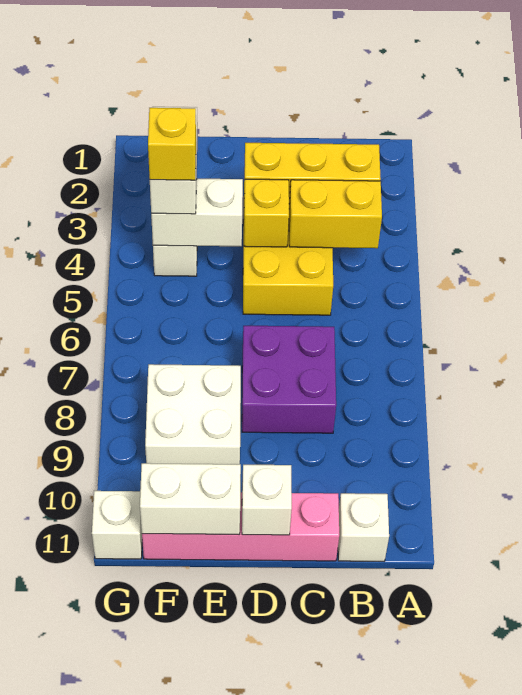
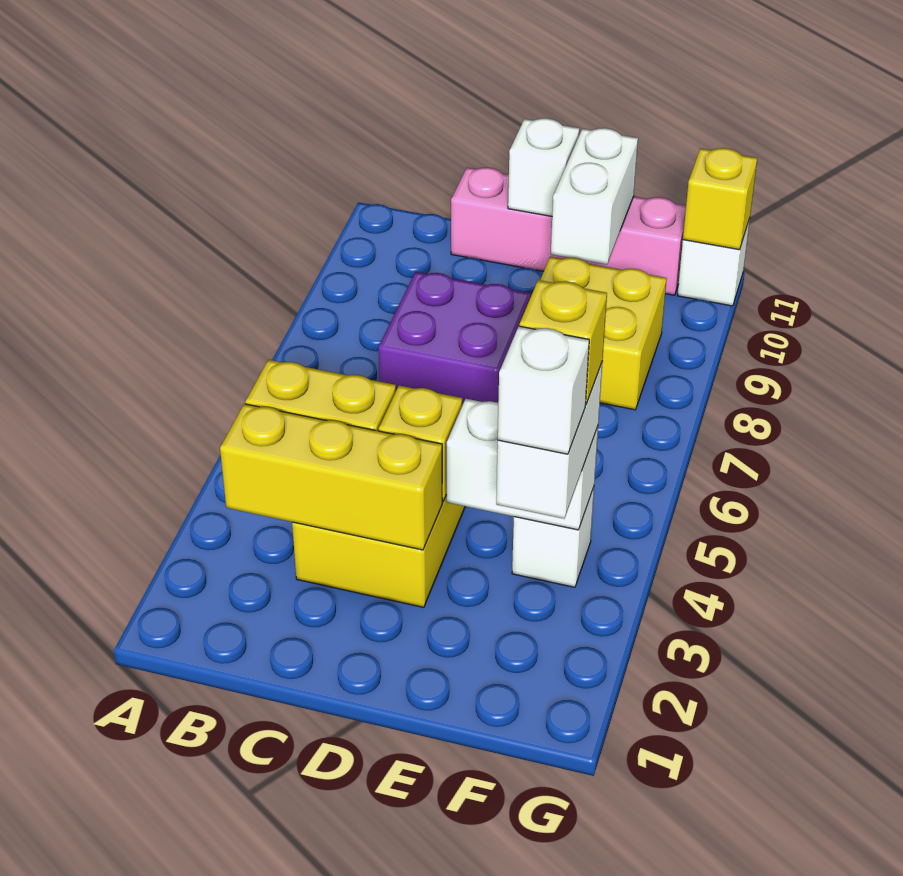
white 1x1 brick [338,493,389,561] -> white 1x1 brick moved to [498,326,589,454]
white 2x2 brick [145,364,241,464] -> yellow 2x2 brick [540,257,667,410]
white 1x2 brick [140,463,241,535] -> white 1x2 brick turned to [551,128,638,264]
none -> yellow 1x1 brick [683,148,757,250]

